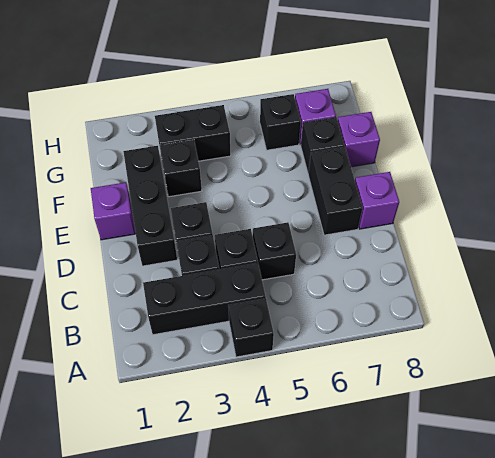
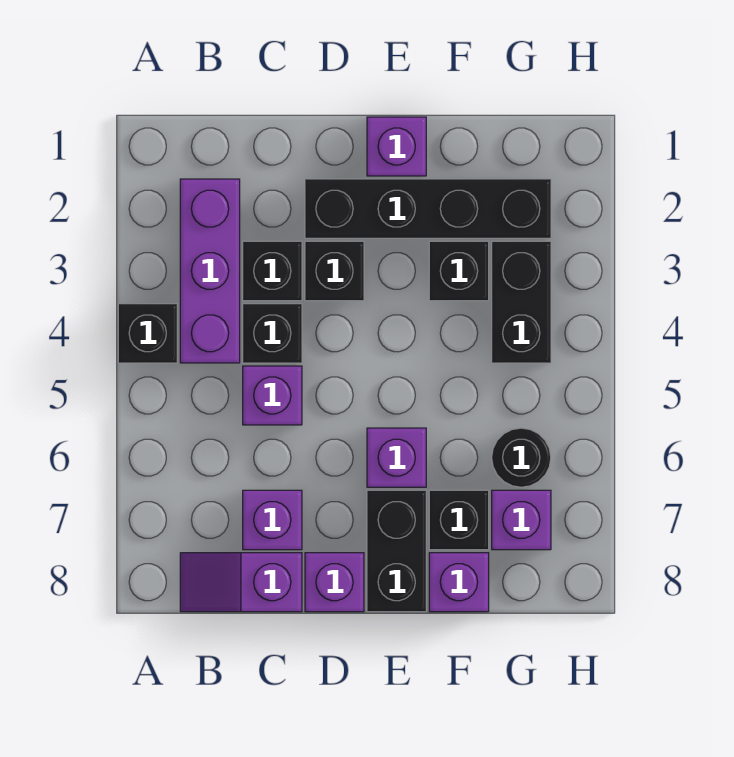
black 1x3 brick [143,263,266,335] -> purple 1x3 brick [180,179,240,363]
none -> purple 1x2 slope [180,553,302,612]
black 1x1 brick [253,222,296,280] -> purple 1x1 brick [243,366,302,425]
none -> purple 1x1 brick [243,490,302,550]
black 1x3 brick [123,146,177,266] -> black 1x4 brick [305,179,551,238]
black 1x2 brick [308,147,363,235] -> black 1x2 brick turned to [367,490,426,612]
none -> purple 1x1 brick [367,428,426,487]
black 1x1 brick [260,94,301,150] -> black 1x1 round brick [492,428,551,487]

